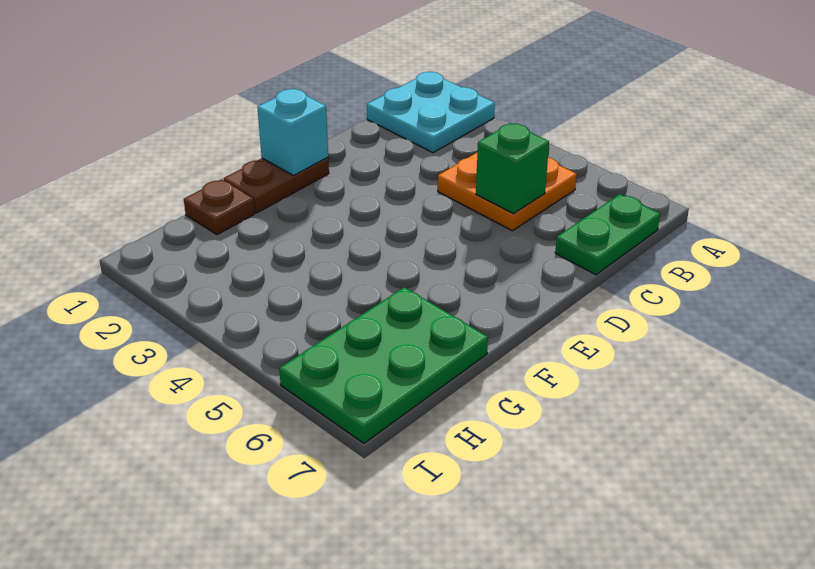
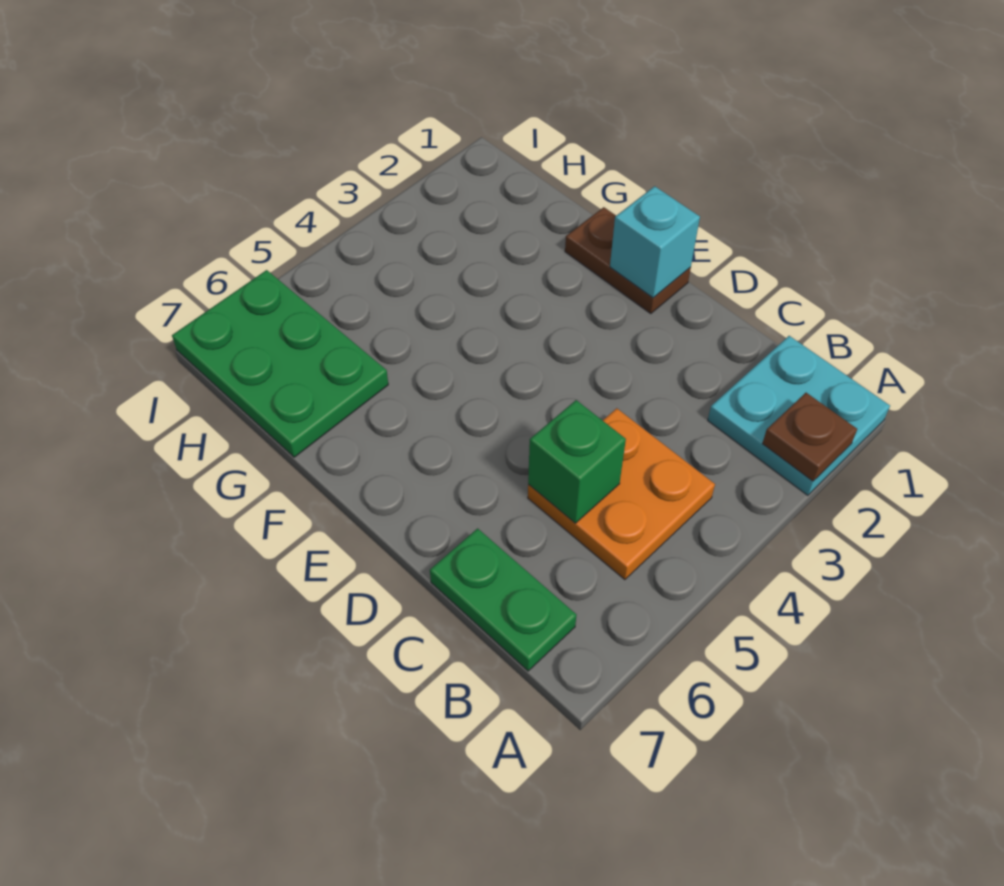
brown 1x1 plate [184,179,255,235] -> brown 1x1 plate moved to [762,393,857,481]

